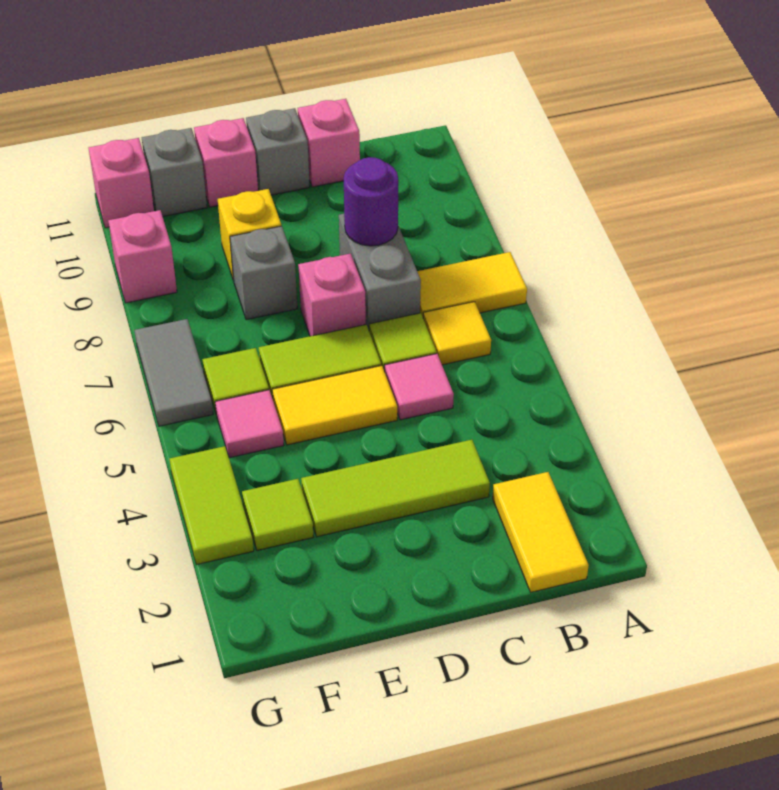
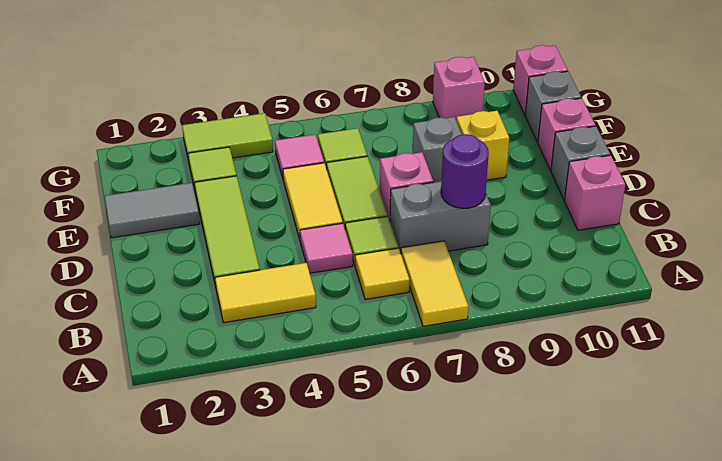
yellow 1x2 tile [493,472,589,592] -> yellow 1x2 tile moved to [215,263,316,323]
grey 1x2 tile [135,319,213,426] -> grey 1x2 tile moved to [105,183,200,238]

